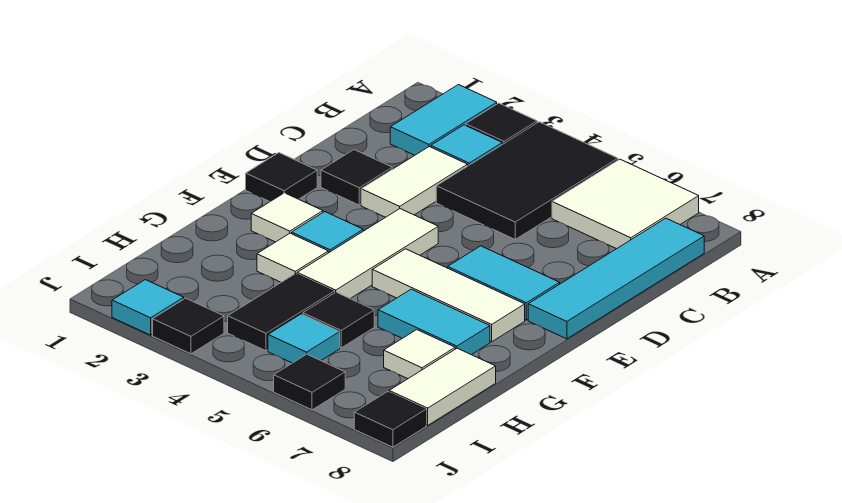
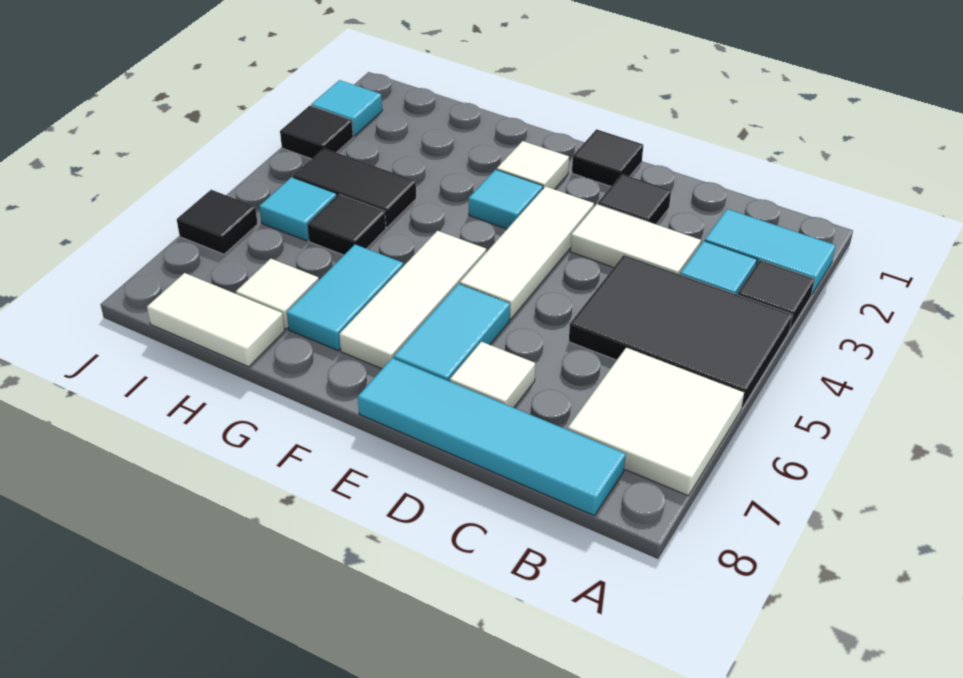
white 1x3 tile [297,209,438,298] -> white 1x3 tile turned to [460,187,594,319]
white 1x1 tile [257,233,328,282] -> white 1x1 tile moved to [450,342,535,408]
black 1x1 tile [354,392,426,447] -> none

